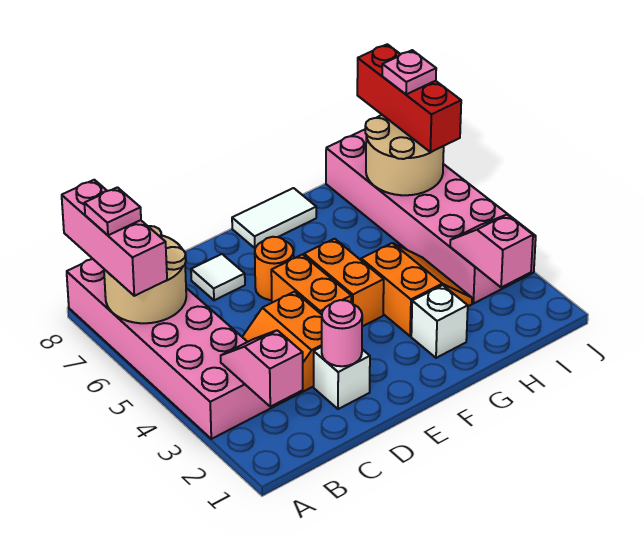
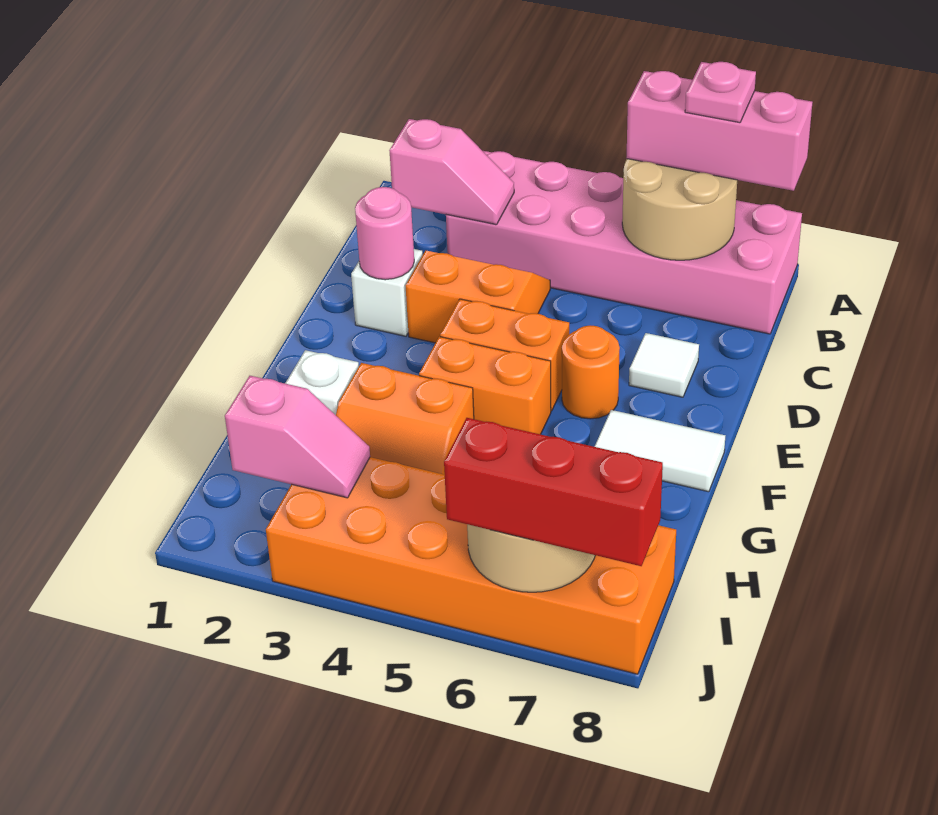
white 1x2 tile [232,188,316,248] -> white 1x2 tile turned to [595,410,725,492]
pink 2x6 brick [326,130,536,304] -> orange 2x6 brick [266,457,676,674]
pink 1x1 plate [382,50,436,94] -> none

